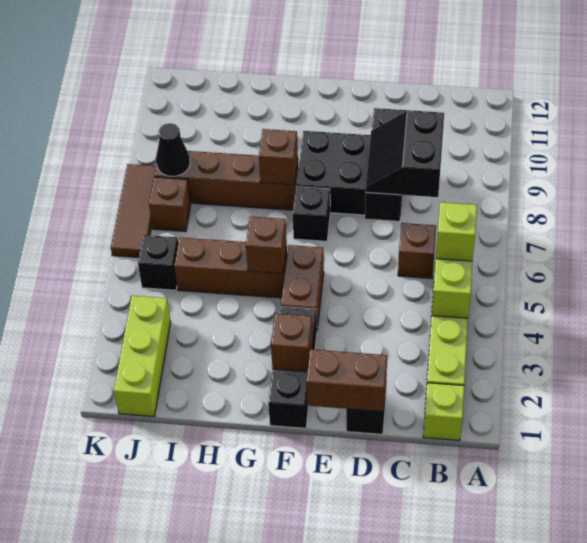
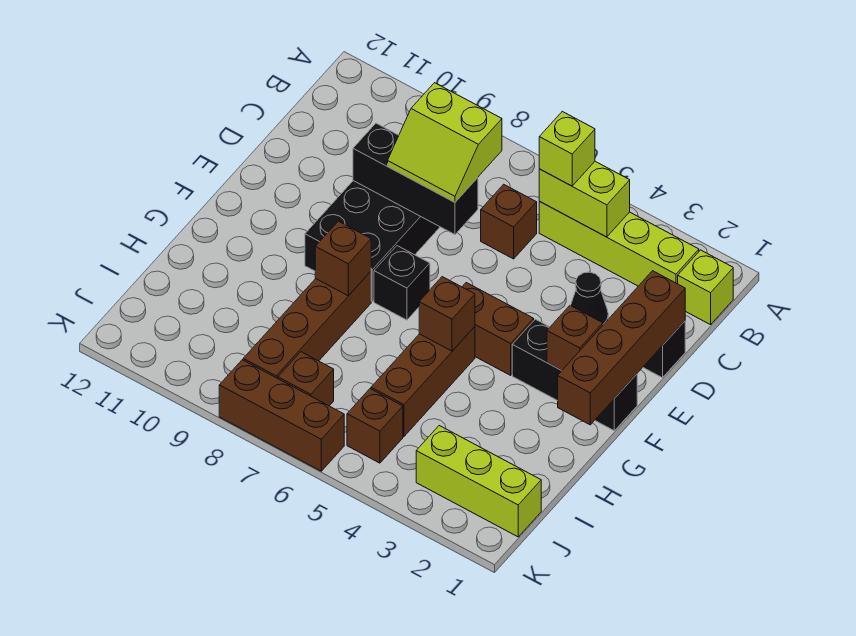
black 2x2 slope [365,110,444,197] -> lime 2x2 slope [388,83,502,202]
brown 1x2 brick [306,349,387,412] -> brown 1x4 brick [558,271,685,425]
black 1x1 brick [138,235,178,290] -> brown 1x1 brick [347,389,403,463]
black 1x1 cone [156,123,190,176] -> black 1x1 cone moved to [571,272,608,325]
brown 1x3 tile [111,164,156,258] -> brown 1x3 brick [219,360,344,471]

